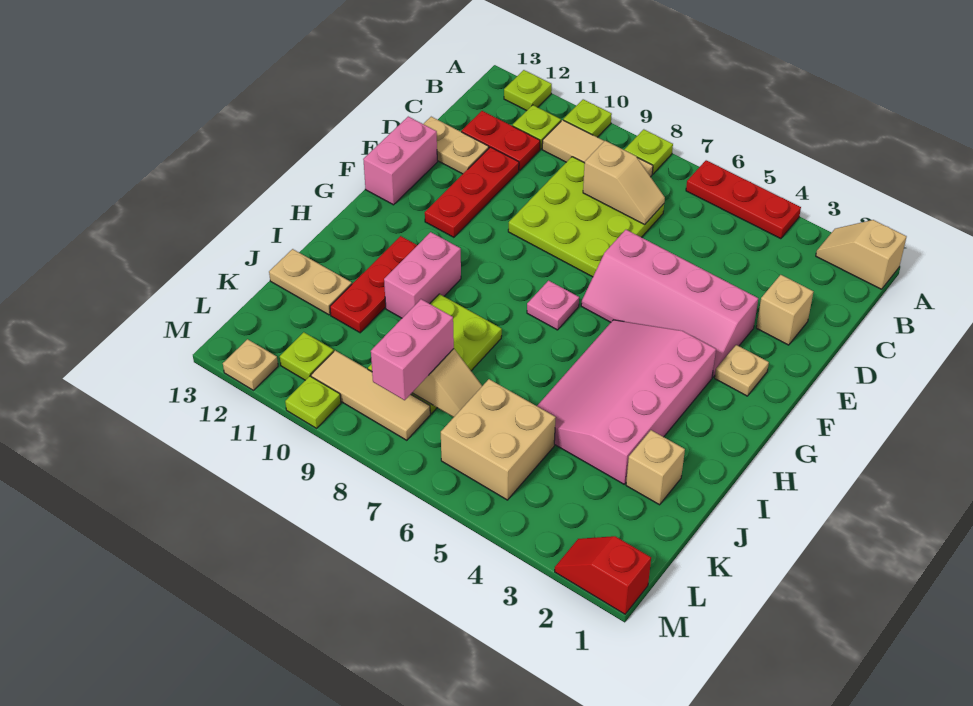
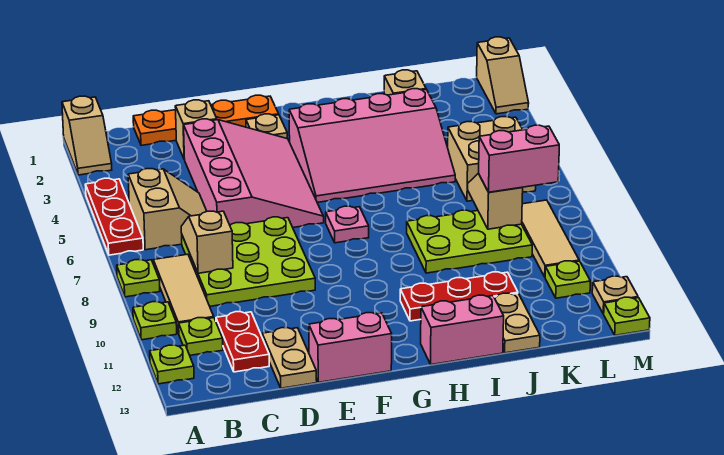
none -> tan 2x2 slope [128,169,207,250]
none -> orange 1x4 plate [133,95,279,145]
red 1x3 plate [425,147,519,237] -> none
pink 2x4 slope [581,230,758,377] -> pink 3x4 slope [184,119,324,227]
pink 1x2 brick [384,232,461,318] -> pink 1x2 brick moved to [421,295,504,365]
red 1x2 slope [555,536,651,614] -> tan 1x2 slope [477,37,529,114]
lime 1x1 plate [285,376,341,428] -> lime 1x1 plate moved to [604,297,650,335]

